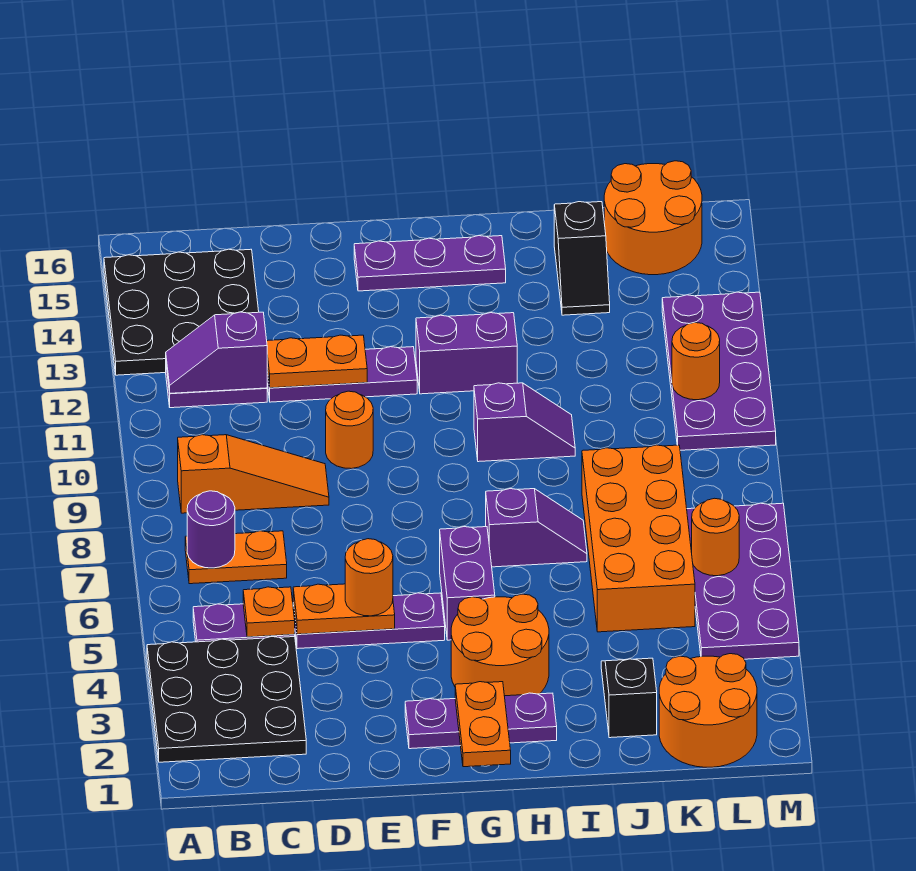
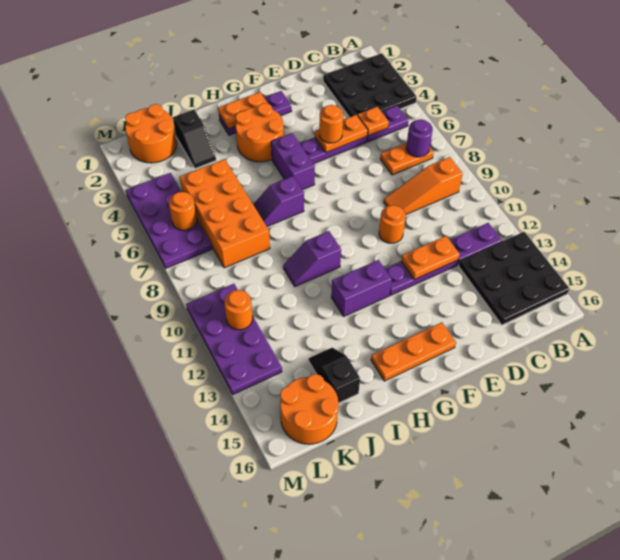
purple 1x2 slope [166,312,267,393] -> none
purple 1x3 plate [354,236,506,291] -> orange 1x3 plate [371,322,456,381]
orange 1x2 plate [455,682,511,767] -> orange 1x2 plate turned to [218,92,268,129]

